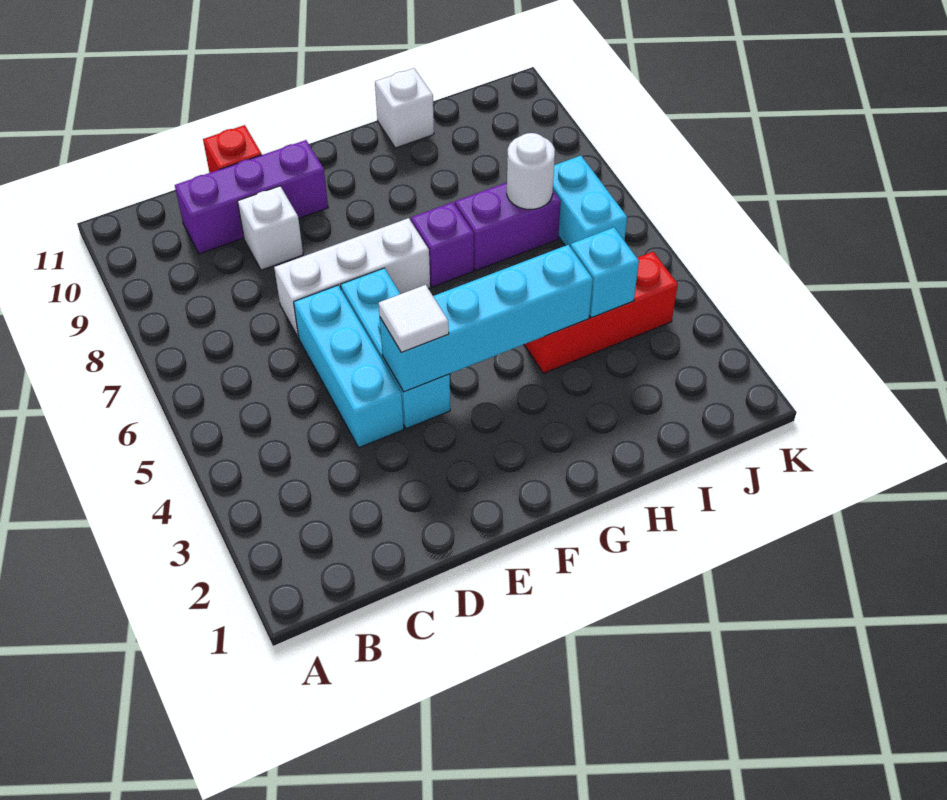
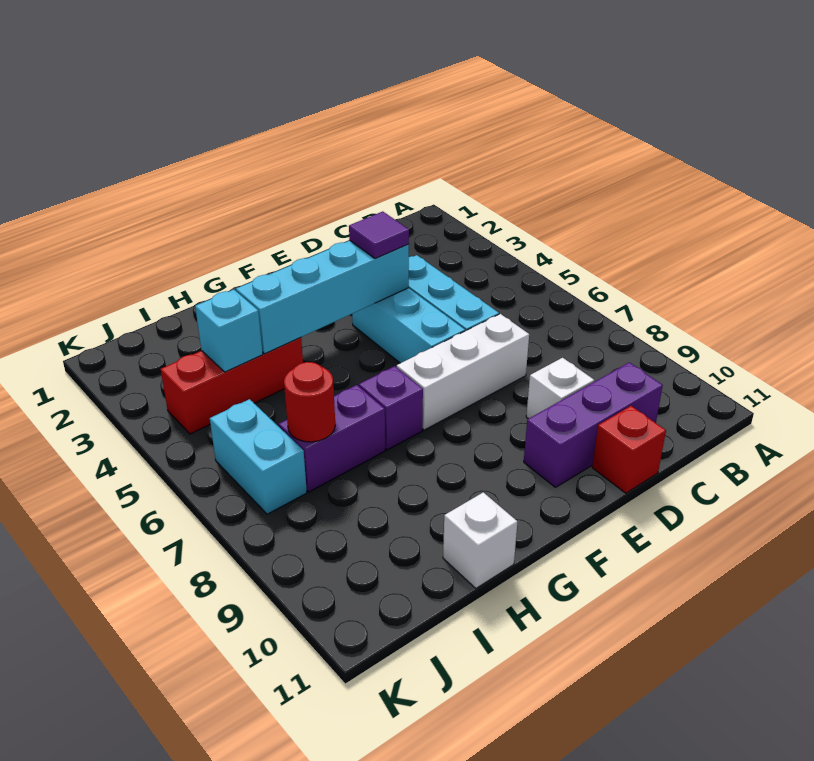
white 1x1 tile [379,285,449,352] -> purple 1x1 tile [349,211,409,258]
white 1x1 round brick [507,133,555,209] -> red 1x1 round brick [284,362,335,442]

